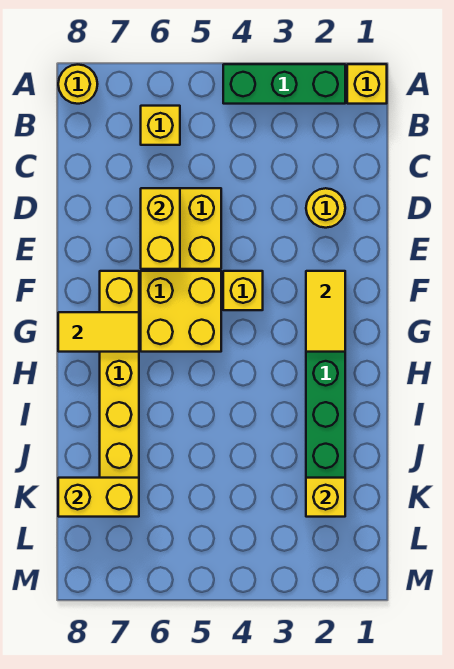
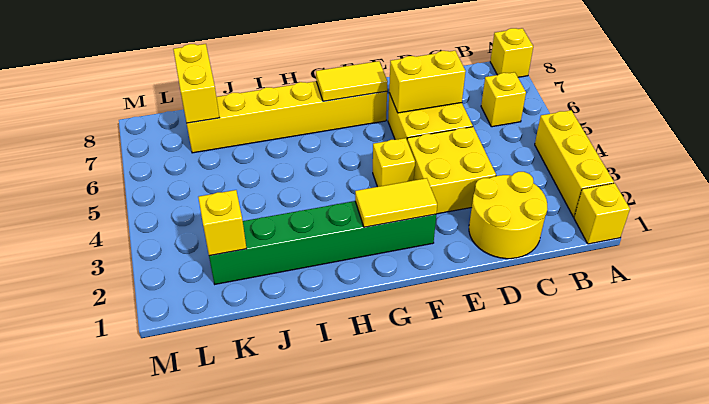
green 1x3 brick [223,64,345,104] -> yellow 1x3 brick [535,110,614,217]
yellow 1x1 round brick [58,65,97,104] -> yellow 1x1 brick [490,28,533,77]
yellow 1x1 round brick [306,188,345,228] -> yellow 2x2 round brick [469,172,547,259]
yellow 2x2 brick [141,271,221,352] -> yellow 2x2 brick moved to [407,127,496,214]
yellow 1x2 tile [58,312,139,352] -> yellow 1x2 tile turned to [316,61,388,101]

